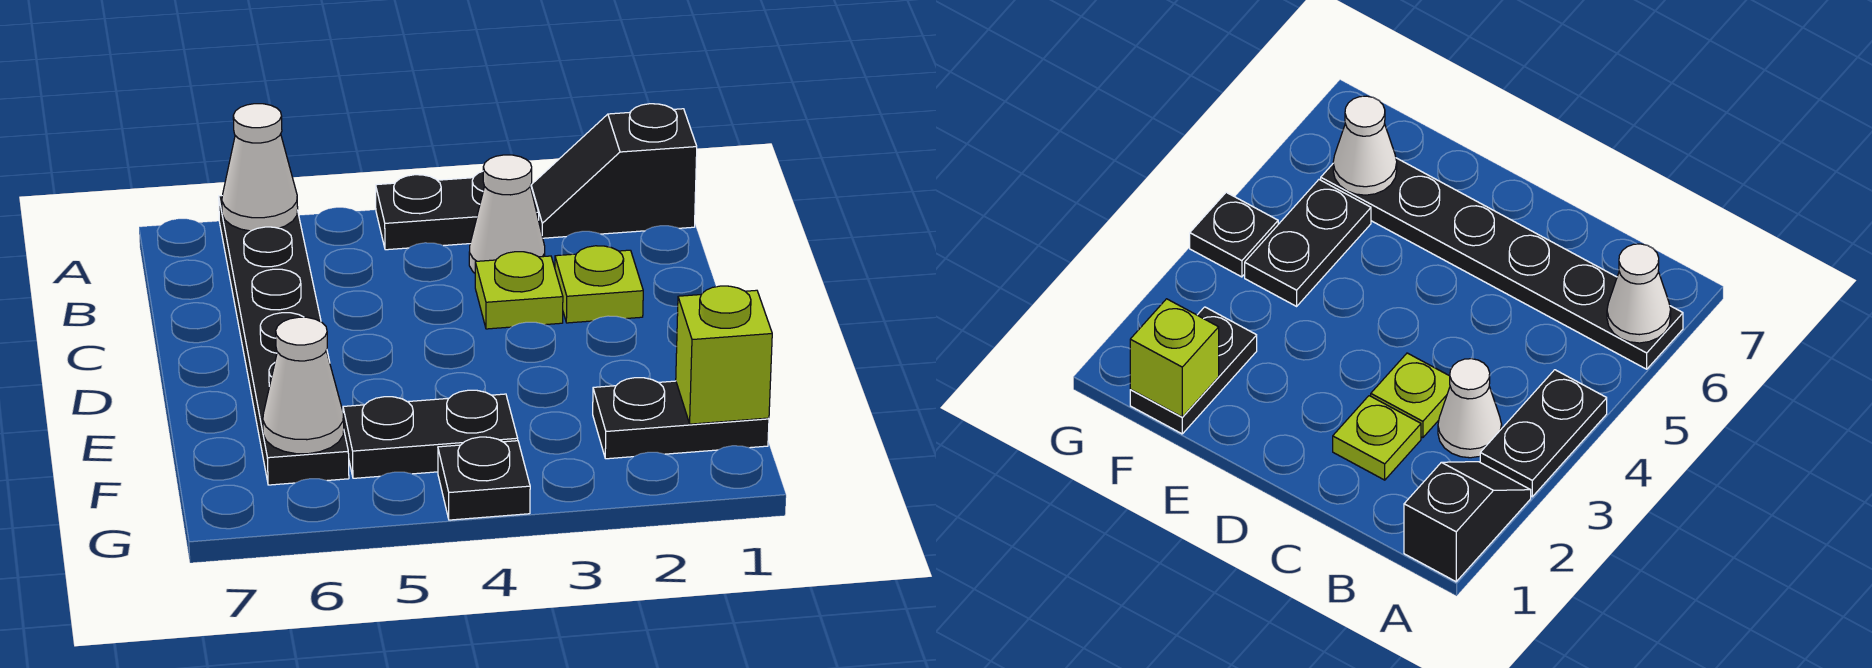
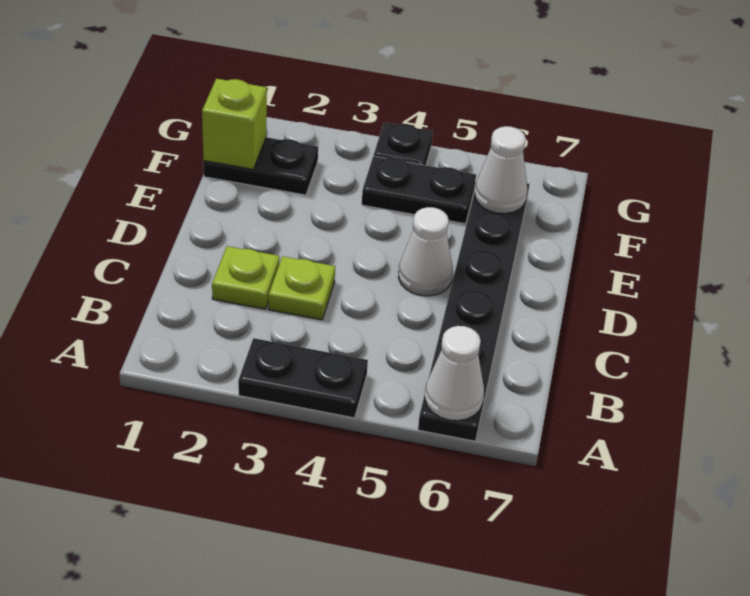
black 1x2 slope [531,104,697,238] -> none
white 1x1 cone [469,155,545,273] -> white 1x1 cone moved to [399,207,453,296]

